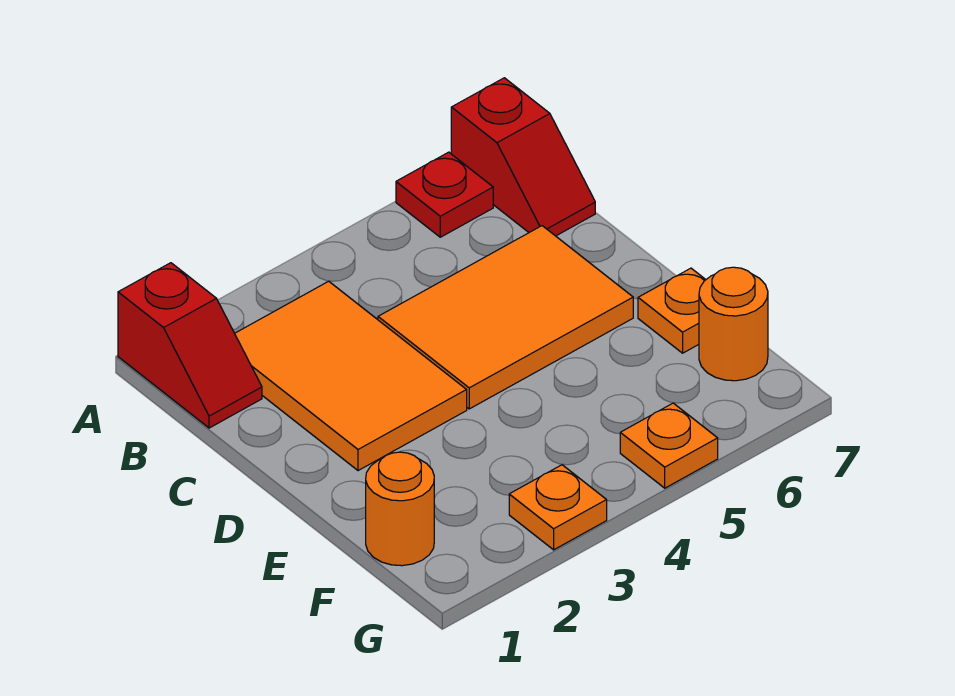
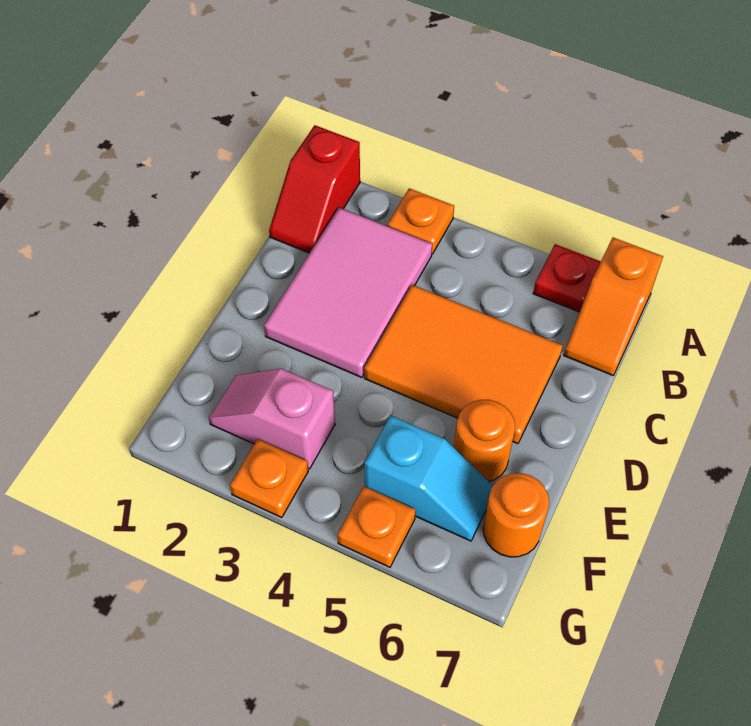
red 1x2 slope [451,78,595,236] -> orange 1x2 slope [564,238,663,375]
orange 2x3 tile [235,281,467,471] -> pink 2x3 tile [264,208,432,377]
orange 1x1 plate [638,268,706,353] -> orange 1x1 plate moved to [387,188,454,254]
orange 1x1 round brick [366,452,434,566] -> orange 1x1 round brick moved to [454,400,515,482]
none -> pink 1x2 slope [209,369,335,469]
none -> cyan 1x2 slope [364,415,492,541]

